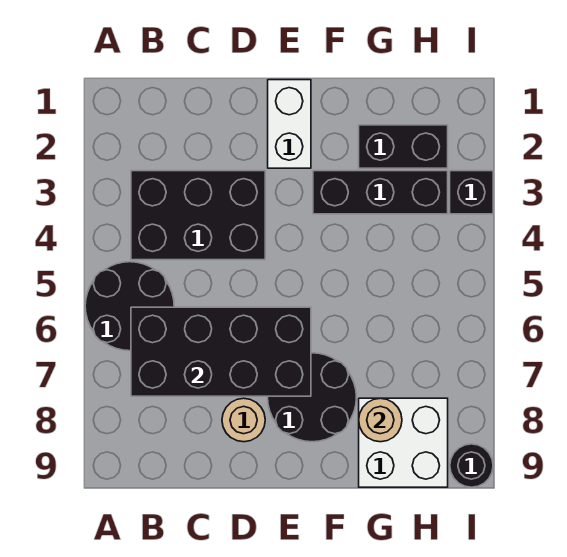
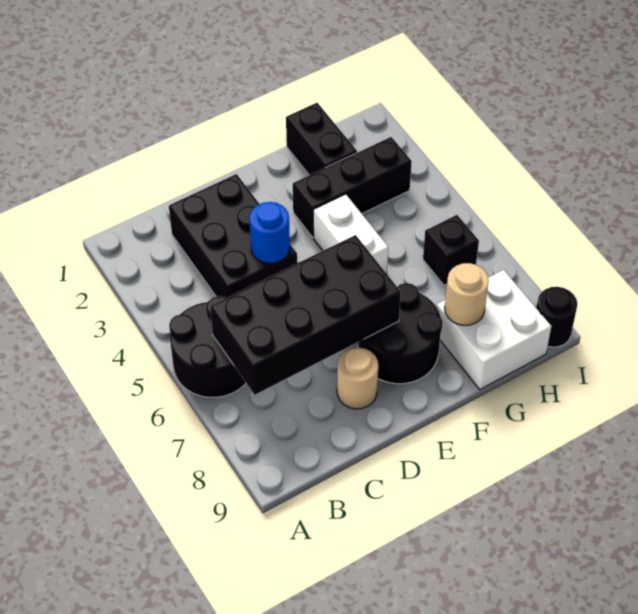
black 2x3 brick [131,171,265,260] -> black 2x3 brick turned to [169,174,297,298]
none -> blue 1x1 round brick [249,202,290,263]
white 1x2 brick [268,80,311,168] -> white 1x2 brick moved to [313,194,388,274]
black 1x2 brick [359,125,448,168] -> black 1x2 brick turned to [286,103,357,175]
black 1x1 brick [450,171,493,214] -> black 1x1 brick moved to [423,215,479,285]

